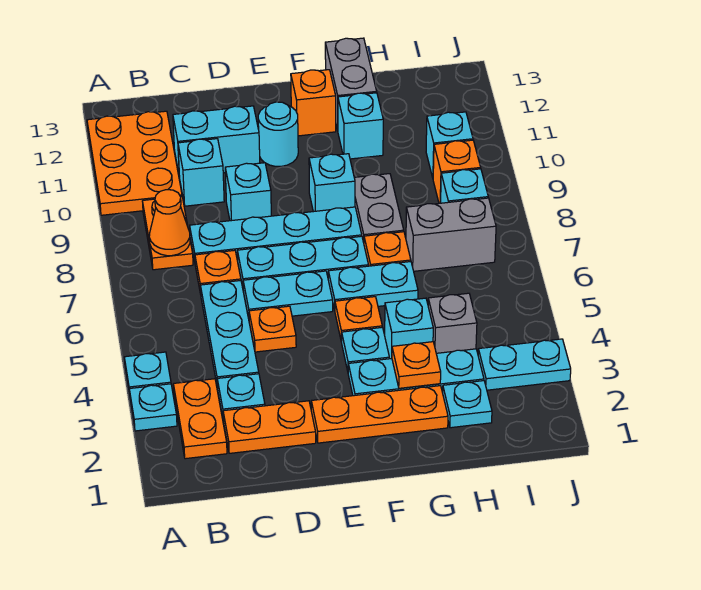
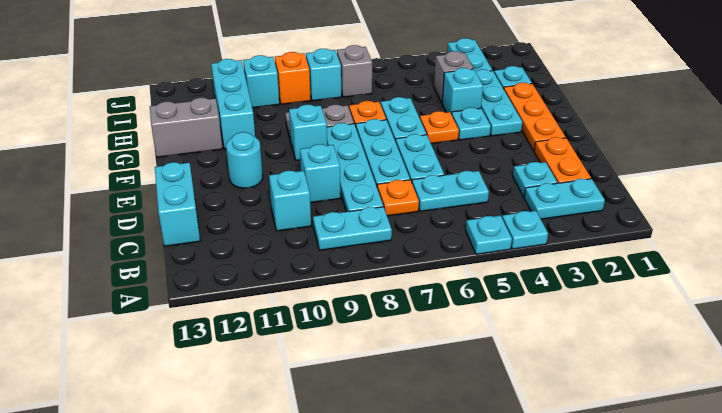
cyan 1x1 plate [129,384,177,431] -> cyan 1x1 plate moved to [466,215,512,254]
orange 2x3 plate [87,111,182,215] -> none
orange 1x2 plate [173,379,227,459] -> cyan 1x2 plate [524,179,605,219]
orange 1x2 plate [142,196,193,270] -> cyan 1x2 plate [313,207,392,250]
orange 1x1 cone [149,190,190,256] -> none
cyan 1x3 plate [200,281,259,388] -> cyan 1x2 plate [412,171,489,211]
cyan 1x2 brick [173,106,260,177] -> cyan 1x2 brick moved to [155,162,200,246]
orange 1x1 plate [249,306,296,352] -> none
orange 1x1 brick [291,70,336,136] -> none
orange 1x1 plate [392,342,441,388] -> none
cyan 1x1 brick [338,93,383,159] -> cyan 1x3 brick [211,59,255,149]
grey 1x2 brick [406,198,496,271] -> grey 1x1 brick [337,45,372,97]

